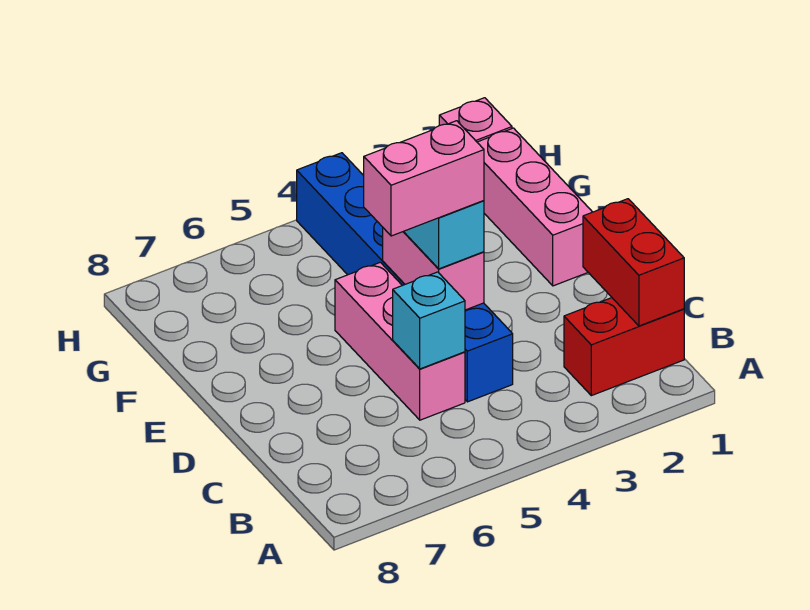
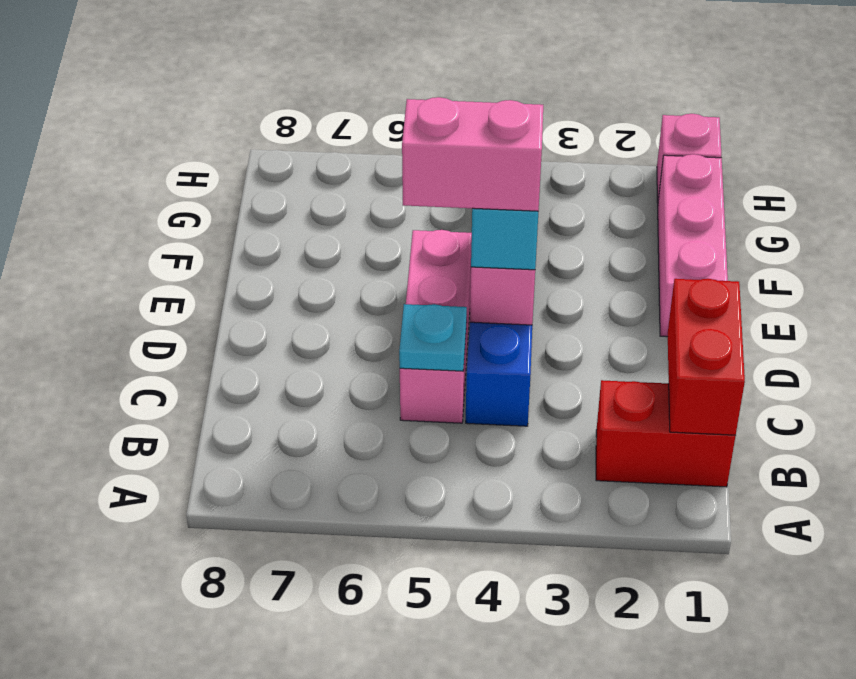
cyan 1x1 brick [393,272,465,369] -> cyan 1x1 plate [399,304,467,371]

